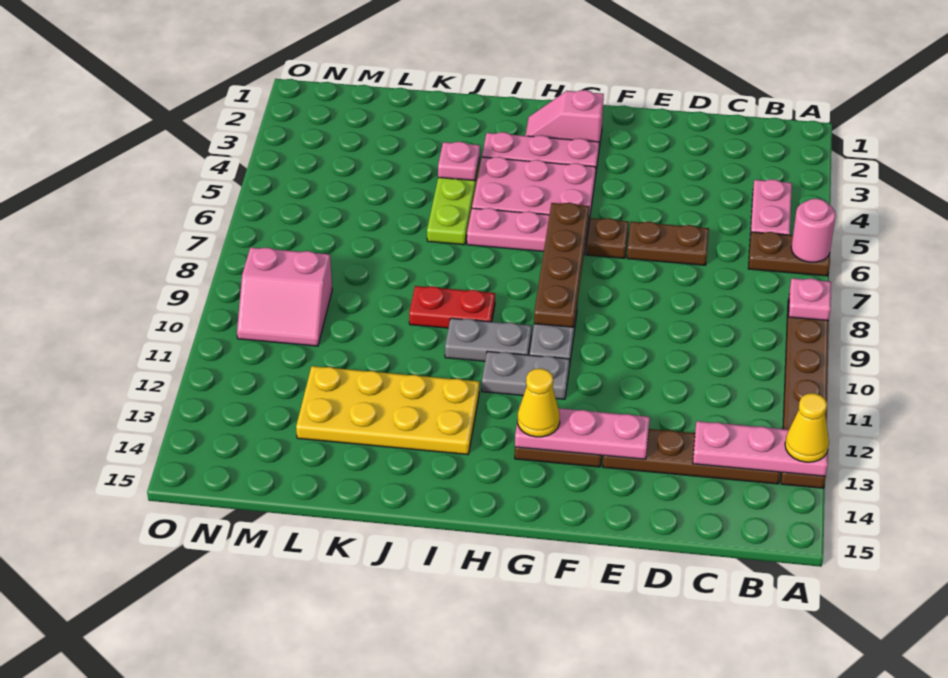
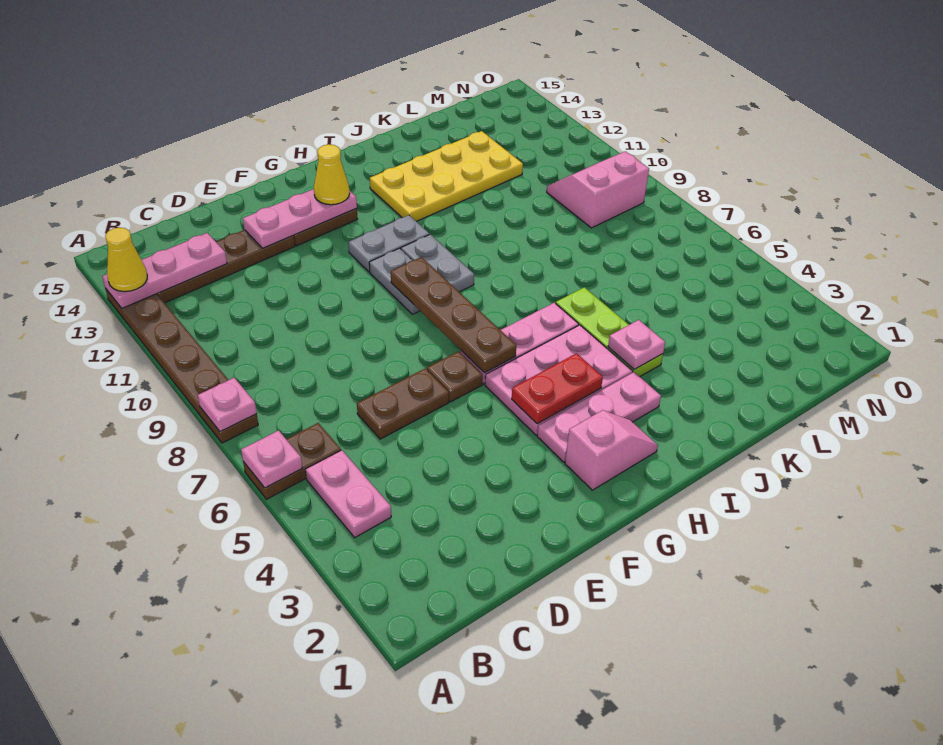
pink 1x1 round brick [791,199,836,262] -> pink 1x1 plate [241,431,302,488]
grey 1x2 plate [445,318,532,361] -> grey 1x2 plate turned to [401,234,474,292]
red 1x2 plate [409,286,495,328] -> red 1x2 plate moved to [512,353,603,424]

